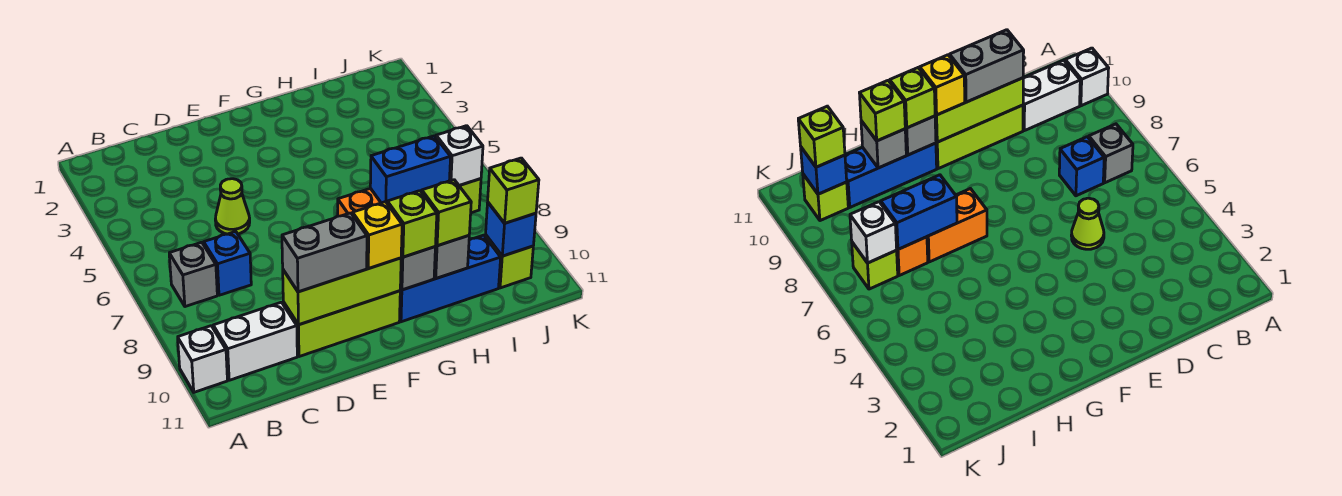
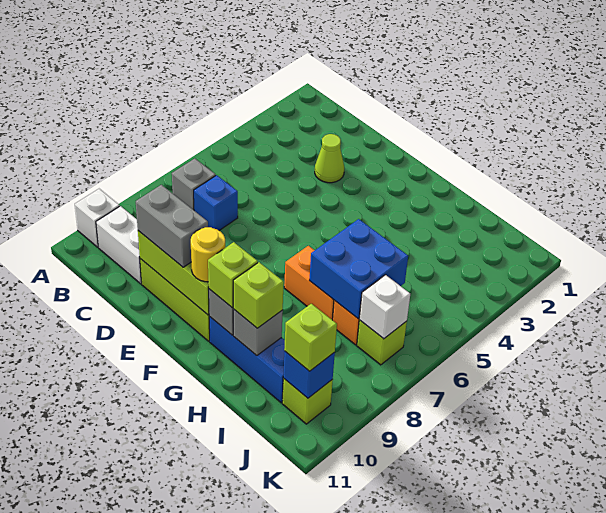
lime 1x1 cone [215,179,250,234] -> lime 1x1 cone moved to [315,134,344,183]
yellow 1x1 brick [353,202,402,268] -> yellow 1x1 round brick [191,227,225,282]
blue 1x2 brick [370,136,451,203] -> blue 2x2 brick [309,219,408,318]

